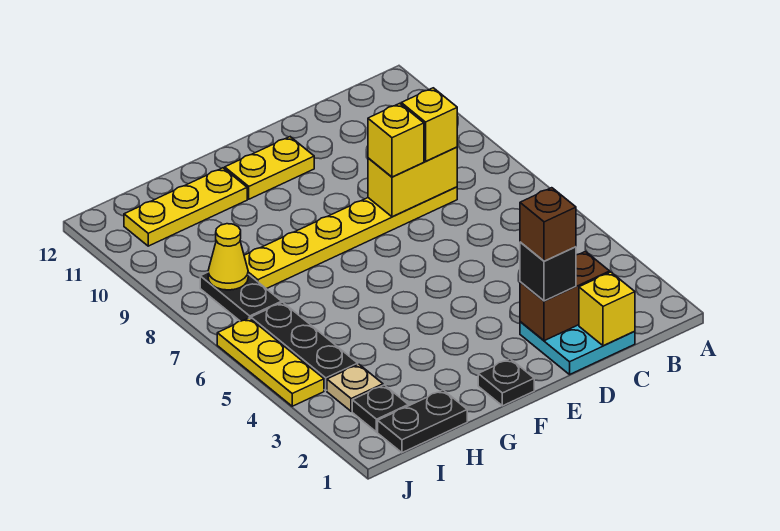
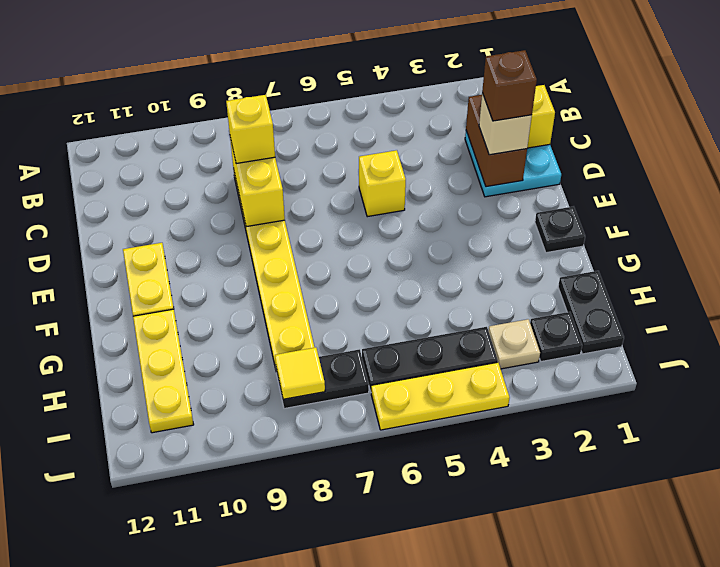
black 1x1 brick [520,242,576,301] -> tan 1x1 brick [479,93,532,155]
yellow 1x1 brick [368,103,424,177] -> yellow 1x1 brick moved to [359,150,406,217]
yellow 1x1 cone [208,224,248,290] -> yellow 1x1 tile [275,348,325,399]

